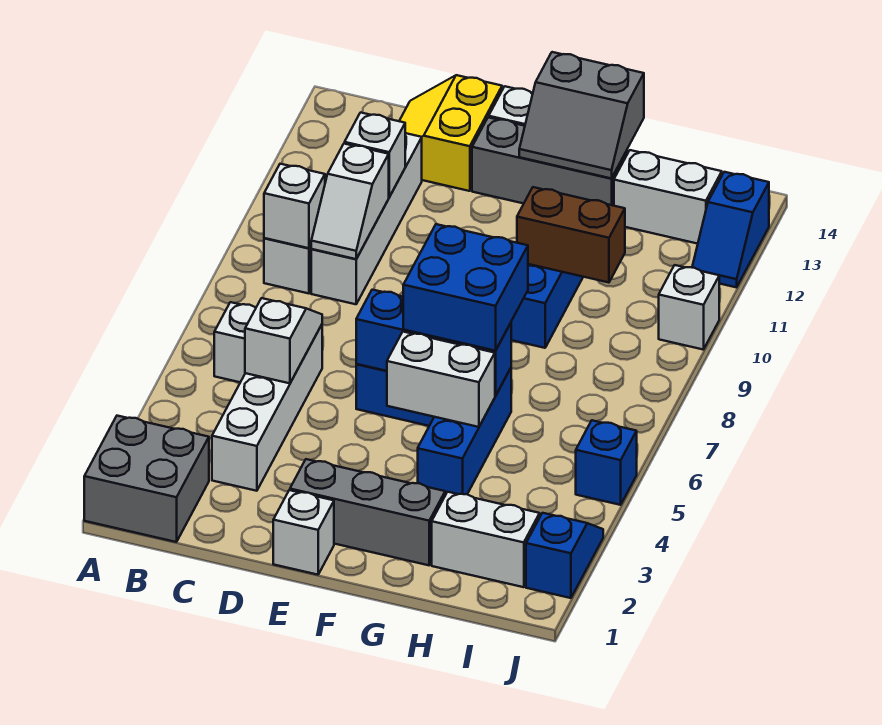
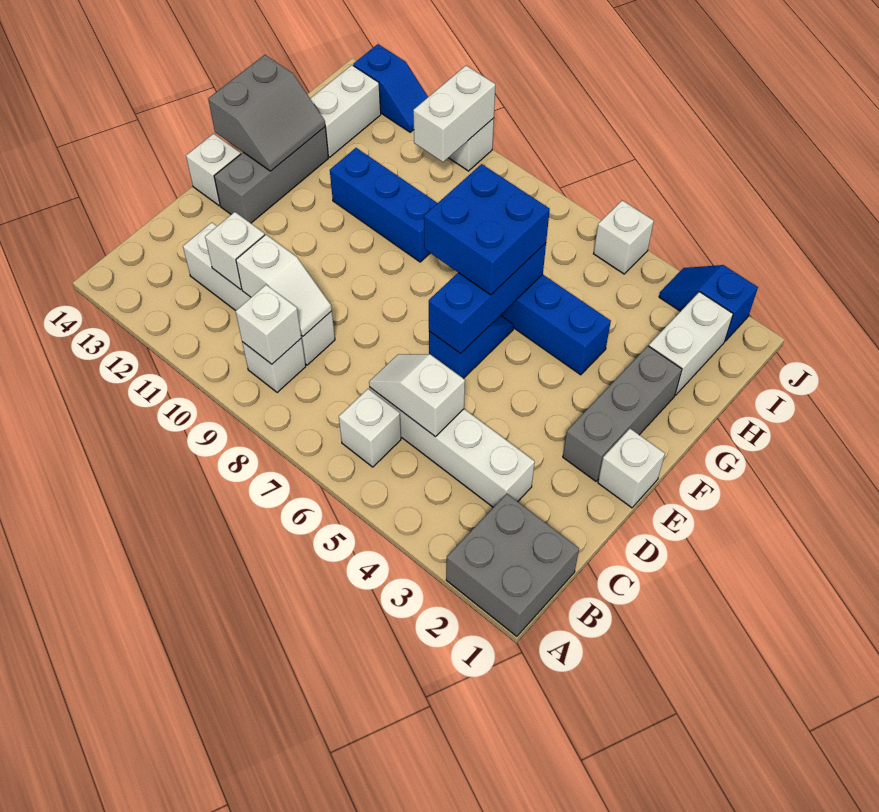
yellow 2x2 slope [400,75,502,191] -> none
white 1x2 brick [387,332,495,427] -> white 1x2 brick moved to [413,66,495,162]
brown 1x2 brick [517,187,625,283] -> none
blue 1x1 brick [576,420,637,505] -> white 1x1 brick [594,200,654,274]

